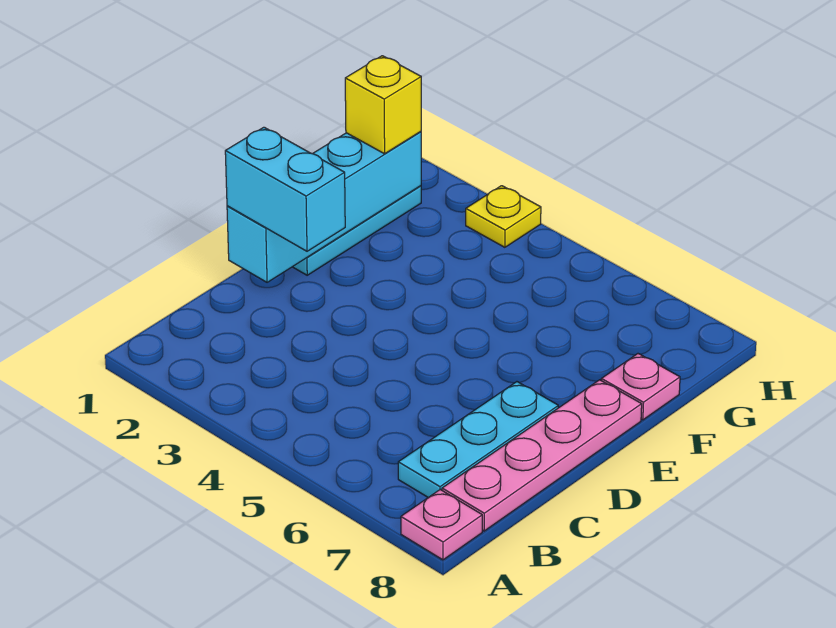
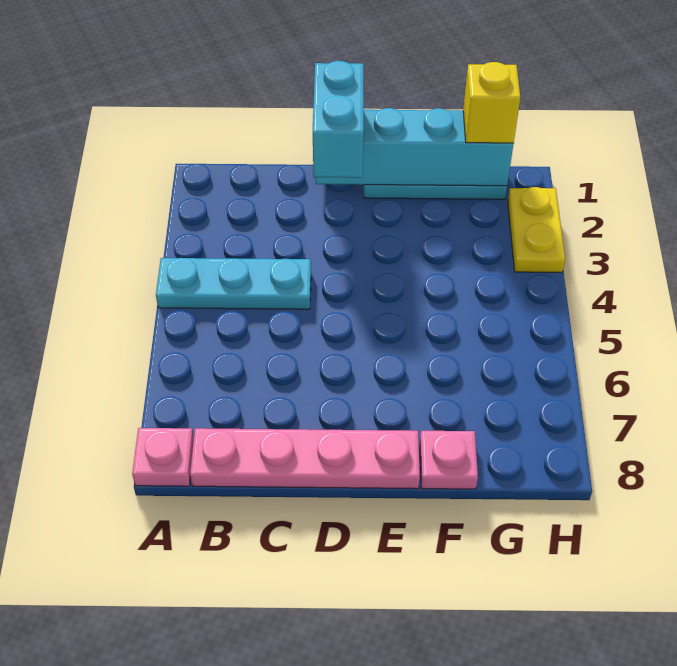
cyan 1x3 plate [398,382,558,497] -> cyan 1x3 plate moved to [156,258,311,309]
yellow 1x1 plate [466,186,541,247] -> yellow 1x2 plate [508,187,565,272]

